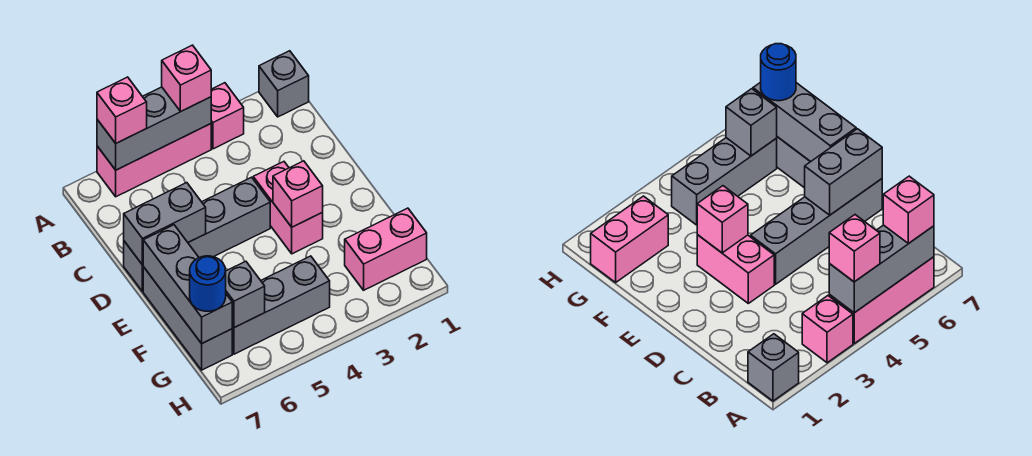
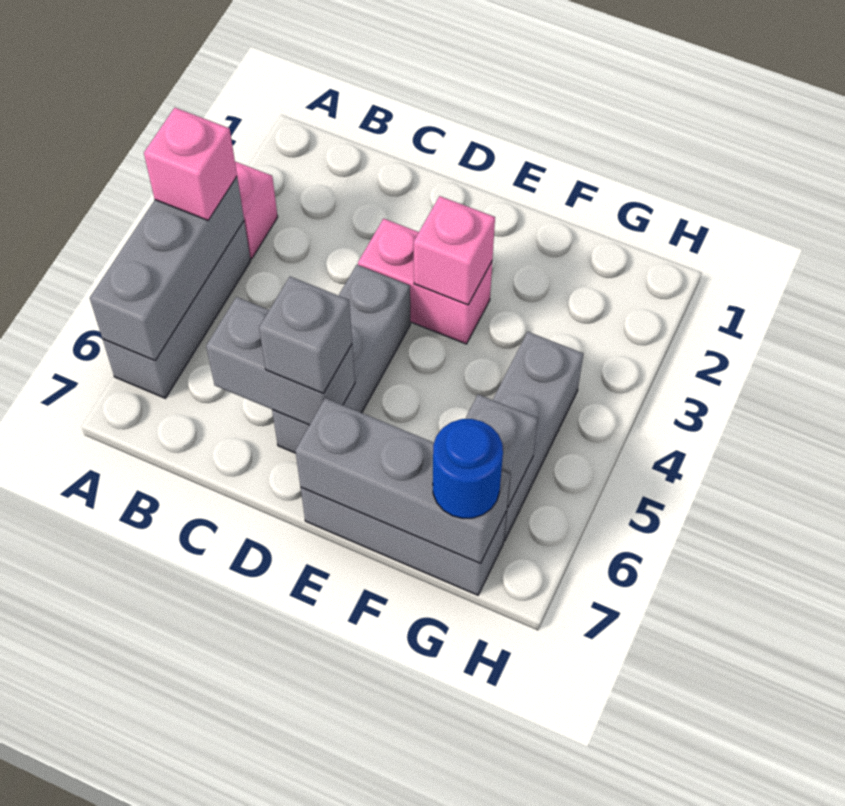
grey 1x1 brick [259,51,309,117] -> grey 1x1 brick moved to [259,277,352,393]
pink 1x3 brick [97,124,211,197] -> grey 1x3 brick [103,221,250,398]
pink 1x1 brick [97,77,147,143] -> none
grey 1x4 brick [124,177,270,291] -> grey 1x3 brick [272,265,410,453]
grey 1x2 brick [124,183,206,265] -> grey 1x2 brick turned to [206,297,355,425]
pink 1x2 brick [345,208,427,290] -> none

